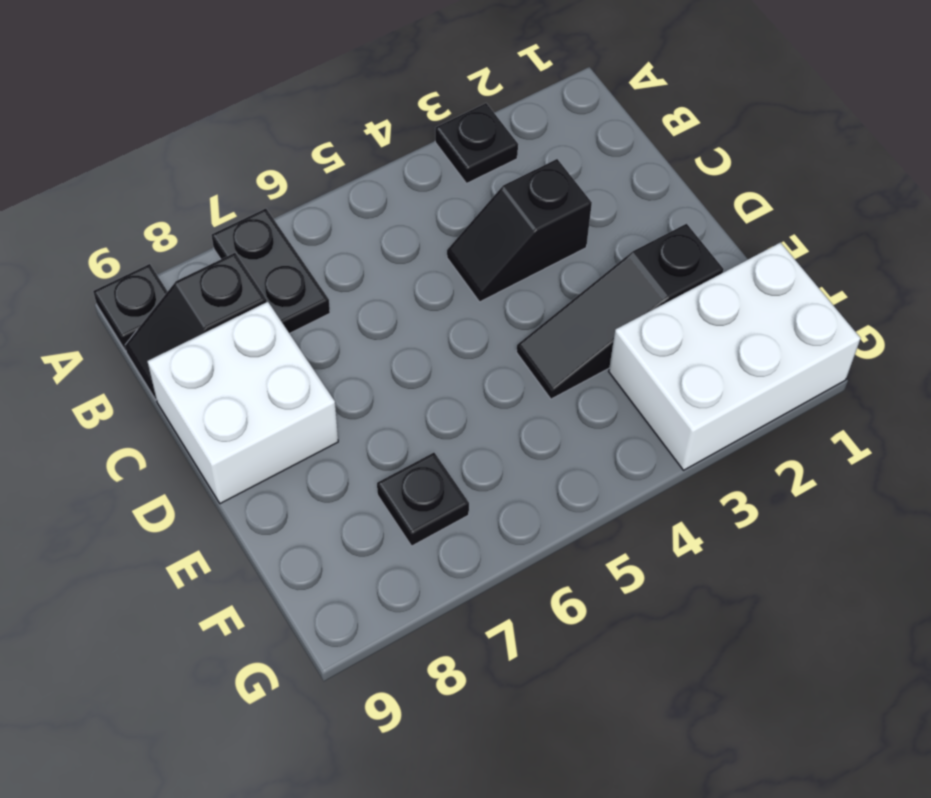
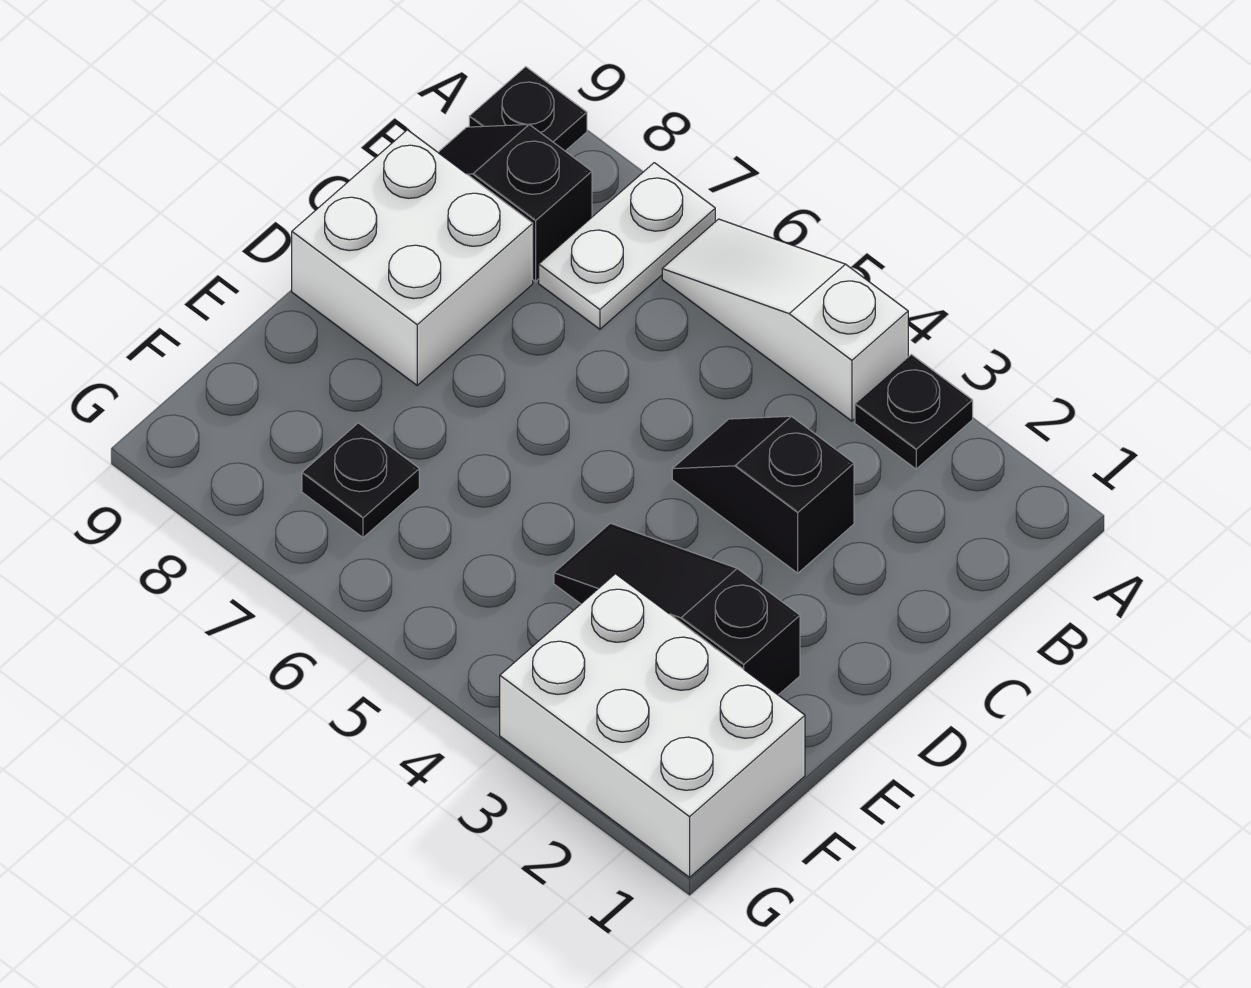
none -> white 1x3 slope [662,219,908,421]
black 1x2 plate [211,209,330,333] -> white 1x2 plate [539,163,715,329]

